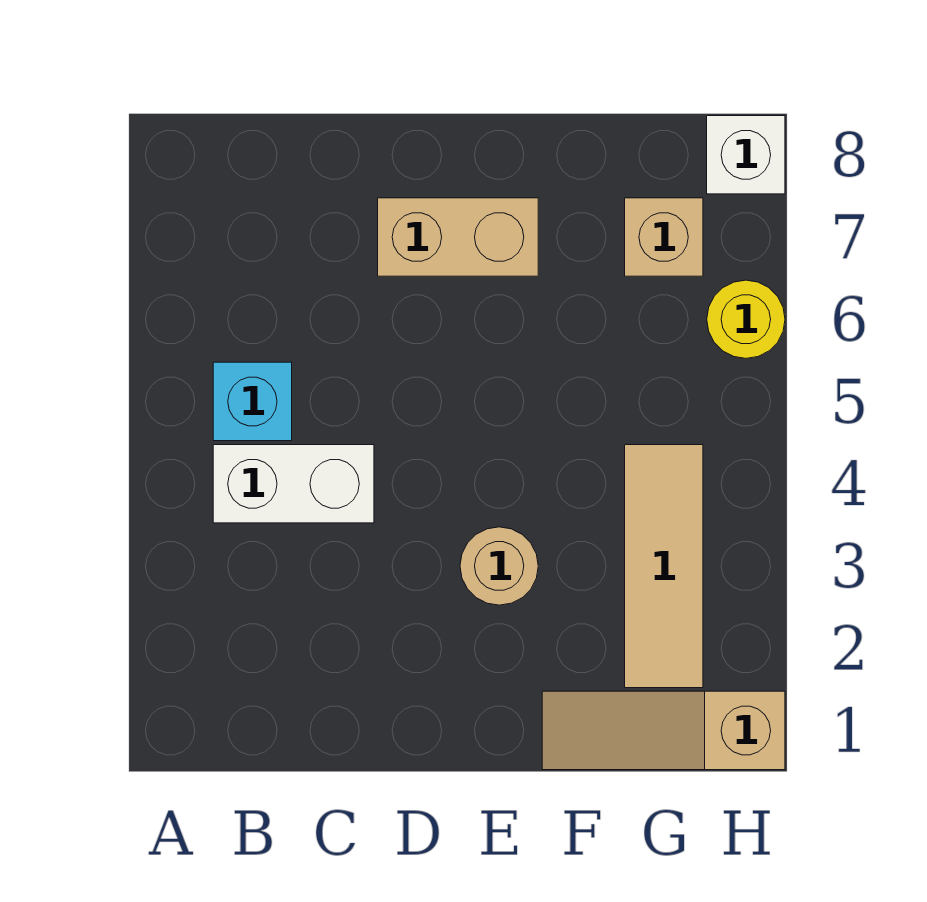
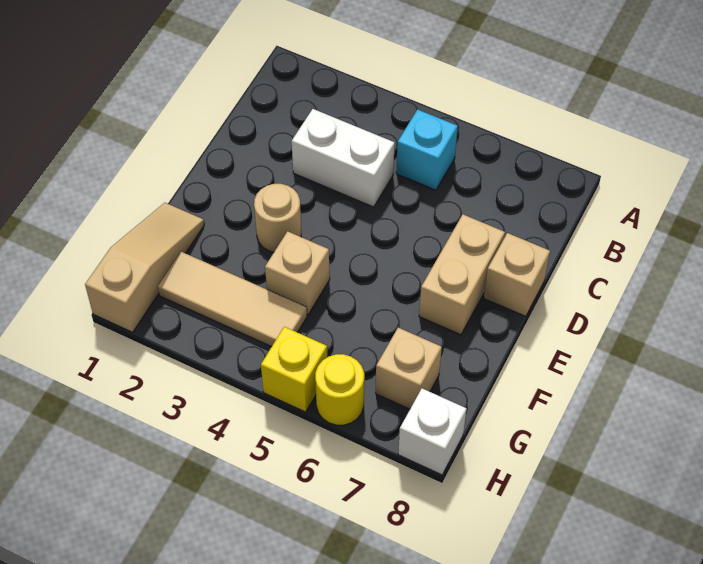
white 1x2 brick [213,445,374,523] -> white 1x2 brick turned to [292,109,395,207]
none -> tan 1x1 brick [484,233,550,316]
none -> tan 1x1 brick [265,231,330,315]
none -> yellow 1x1 brick [261,327,327,412]

